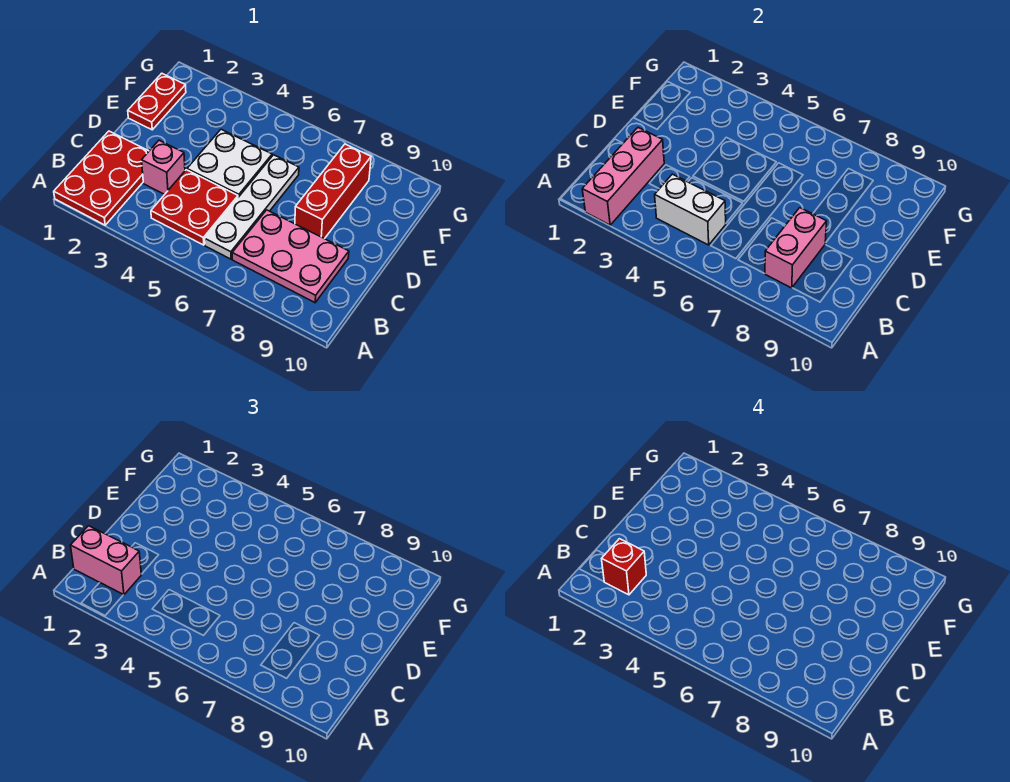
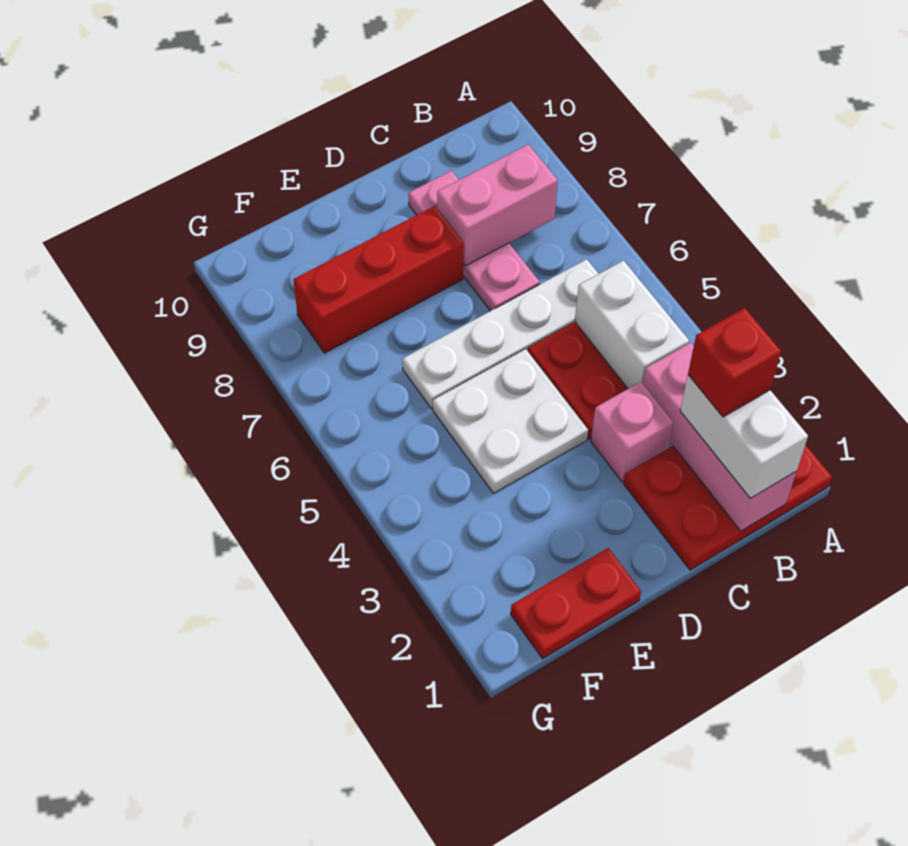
pink 1x3 brick [582,128,664,225] -> pink 1x3 brick turned to [643,343,796,531]
pink 1x2 brick [70,526,141,595] -> white 1x2 brick [680,375,808,498]
pink 2x3 plate [232,210,349,303] -> pink 1x3 plate [408,171,540,311]

